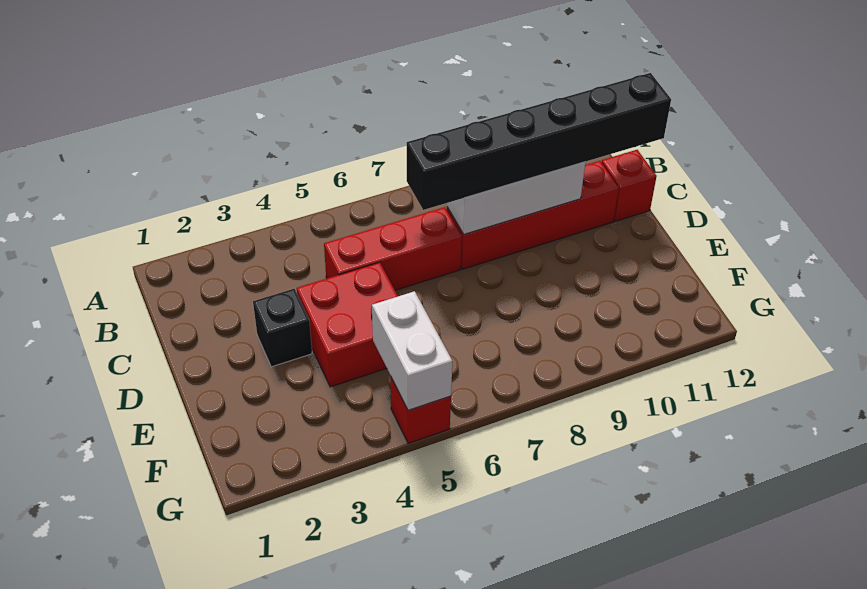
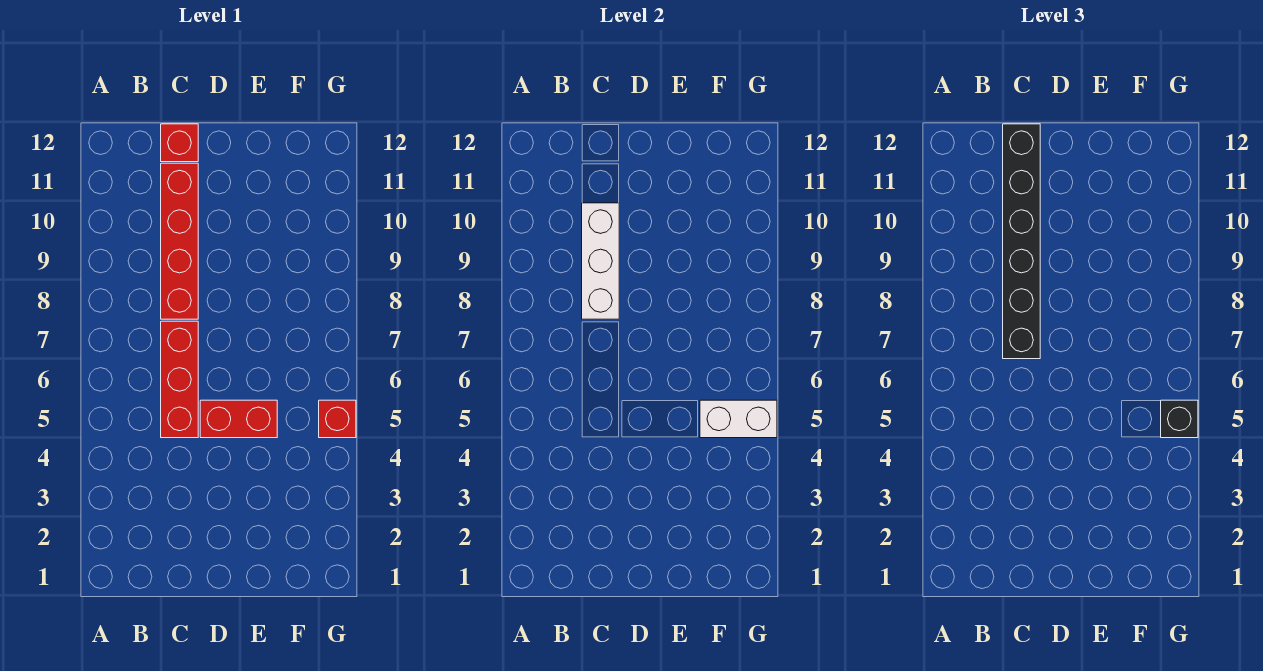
black 1x1 brick [253,289,312,367] -> black 1x1 brick moved to [1161,400,1198,438]
red 2x2 brick [297,262,398,387] -> red 1x2 brick [200,400,277,438]

